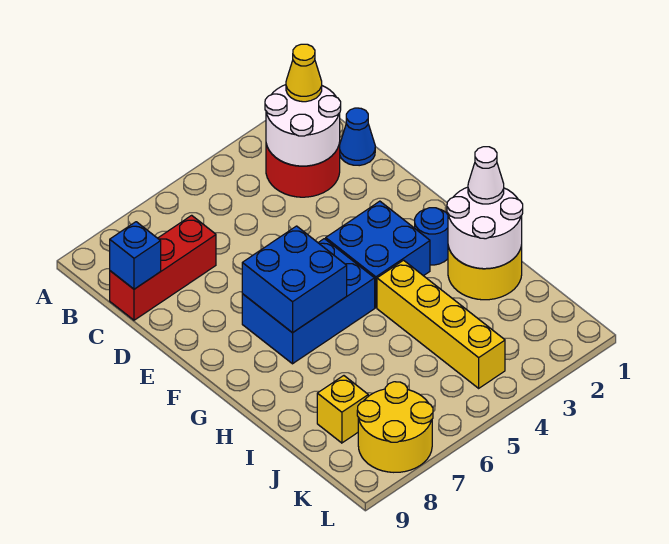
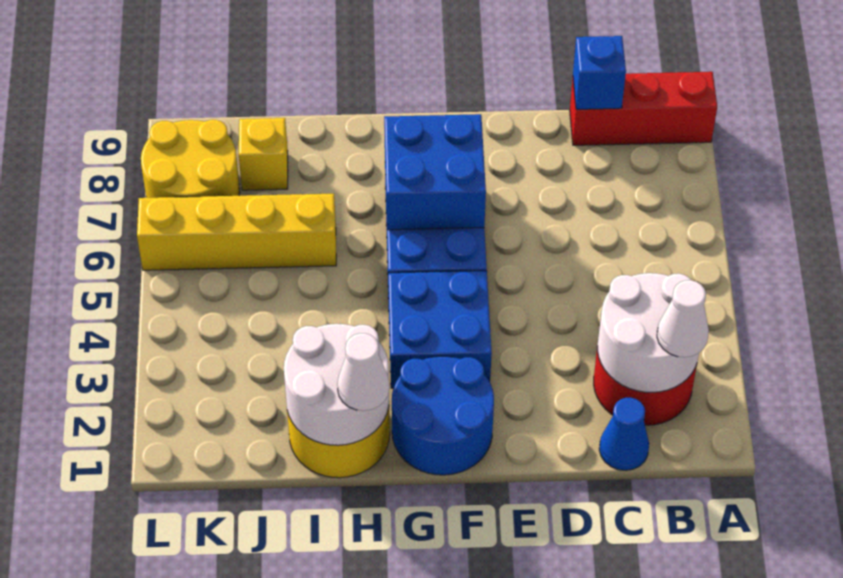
yellow 1x1 cone [286,44,322,102] -> white 1x1 cone [657,280,709,357]
red 1x3 brick [110,215,216,320] -> red 1x3 brick turned to [570,72,717,145]
blue 1x1 round brick [415,208,448,265] -> blue 2x2 round brick [392,356,494,475]
yellow 1x4 brick [377,260,505,388] -> yellow 1x4 brick moved to [137,194,336,270]

